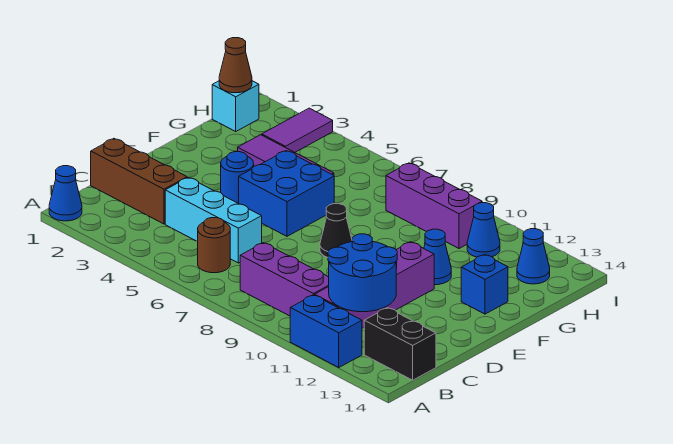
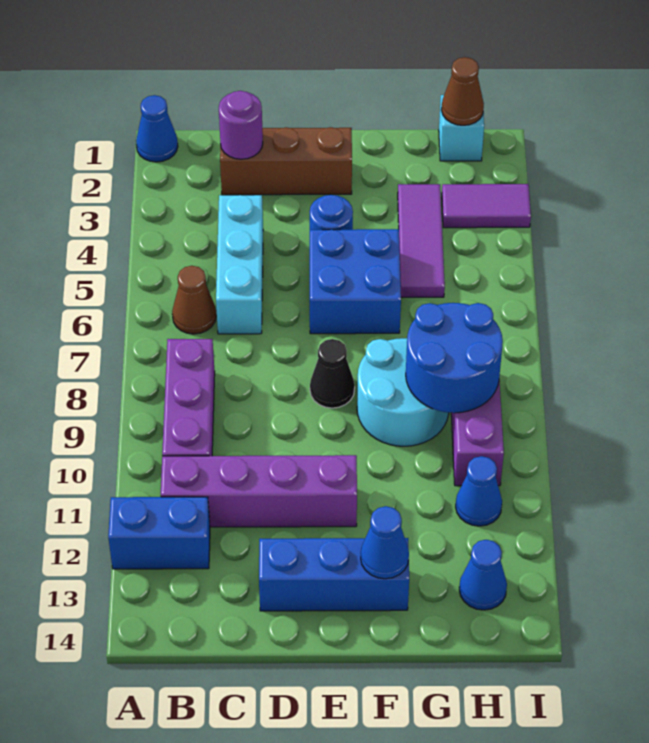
blue 1x2 brick [290,295,362,367] -> blue 1x2 brick turned to [108,497,210,569]
brown 1x1 round brick [198,217,230,273] -> brown 1x1 cone [172,266,216,334]
blue 2x2 round brick [328,234,397,312] -> blue 2x2 round brick moved to [406,303,503,413]
black 1x2 brick [364,308,436,380] -> none
brown 1x3 brick [91,139,187,224] -> brown 1x3 brick turned to [220,127,352,195]
none -> purple 1x1 round brick [219,91,263,159]
none -> cyan 2x2 round brick [357,338,449,446]
blue 1x1 cone [424,229,451,285] -> blue 1x1 cone moved to [361,506,409,579]
blue 1x1 brick [461,255,508,314] -> blue 1x3 brick [259,538,409,611]

